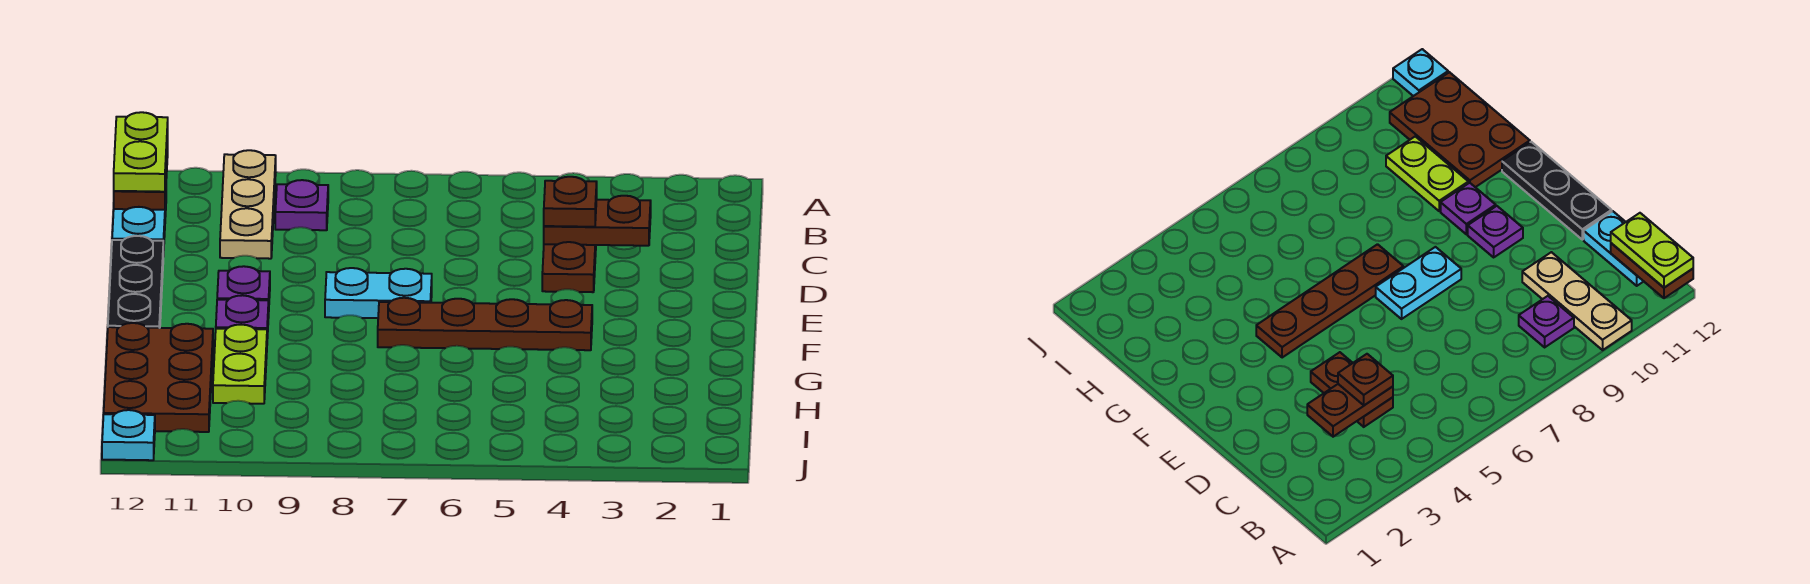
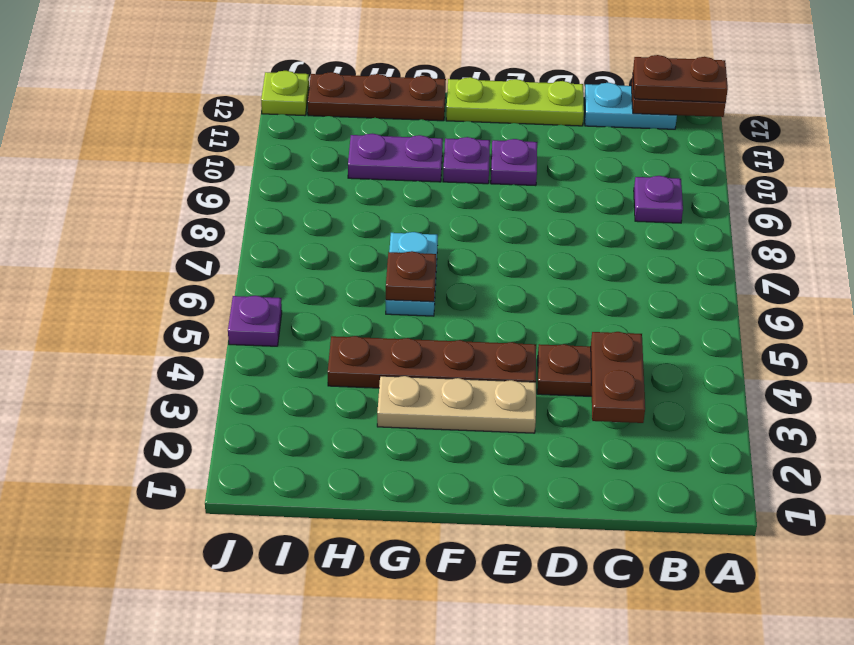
tan 1x3 plate [220,150,276,259] -> tan 1x3 plate moved to [377,376,536,433]
lime 1x2 plate [114,112,168,192] -> brown 1x2 plate [633,55,728,102]
brown 1x1 plate [544,177,597,227] -> brown 1x1 plate moved to [386,251,436,302]
black 1x3 plate [108,236,163,328] -> lime 1x3 plate [446,77,584,126]
cyan 1x2 plate [325,268,432,318] -> cyan 1x2 plate moved to [386,232,438,316]
brown 1x4 plate [378,298,592,350] -> brown 1x4 plate turned to [328,336,536,388]
lime 1x2 plate [213,325,267,404] -> purple 1x2 plate [348,133,443,182]
brown 2x3 plate [104,323,213,432] -> brown 1x3 plate [307,72,446,121]
none -> purple 1x1 plate [228,296,282,346]
cyan 1x1 plate [102,410,155,460] -> lime 1x1 plate [261,71,309,116]

